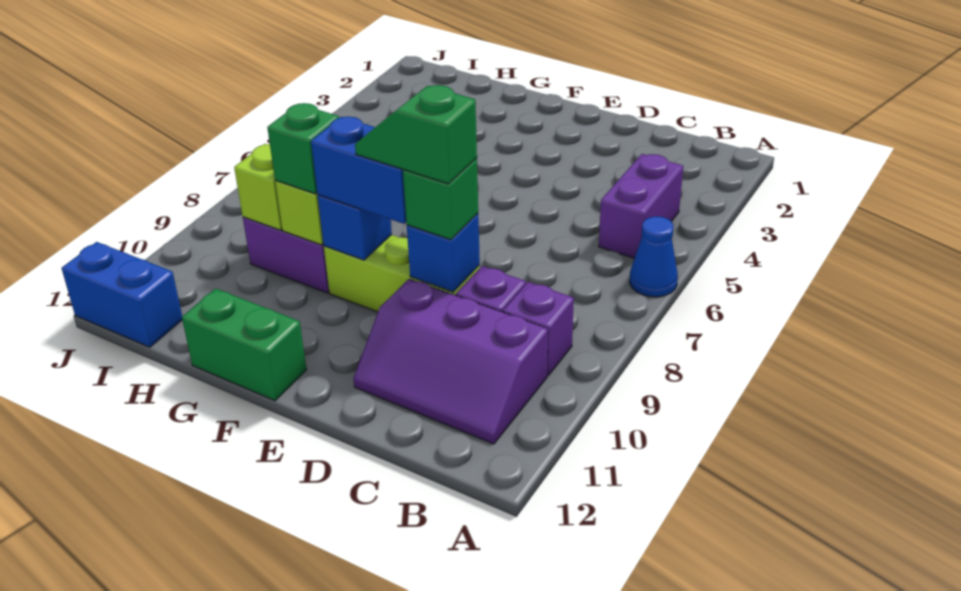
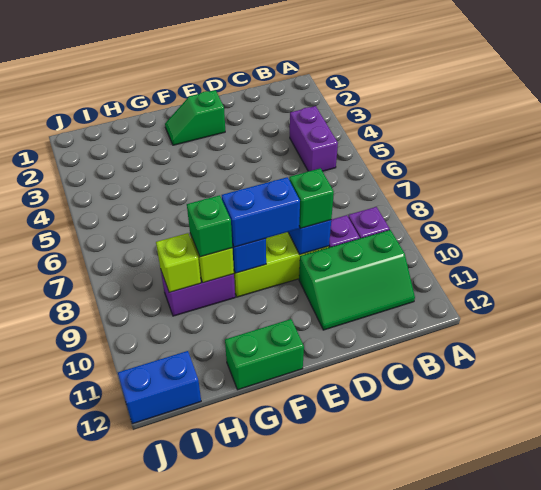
blue 1x1 cone [630,216,678,297] -> none
purple 2x3 slope [353,279,548,444] -> green 2x3 slope [299,230,415,330]
green 1x2 slope [355,85,477,184] -> green 1x2 slope moved to [165,90,225,145]

